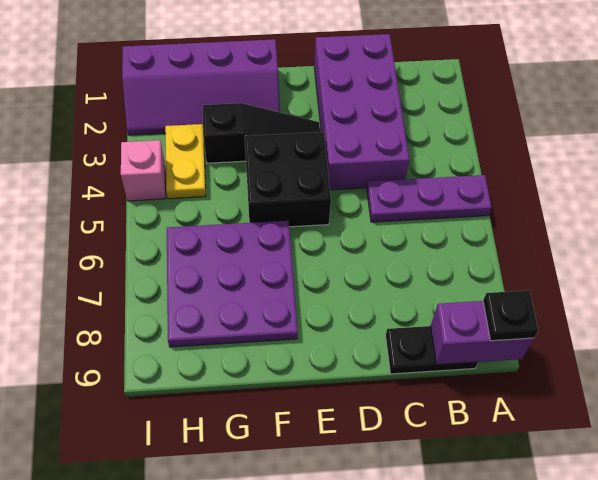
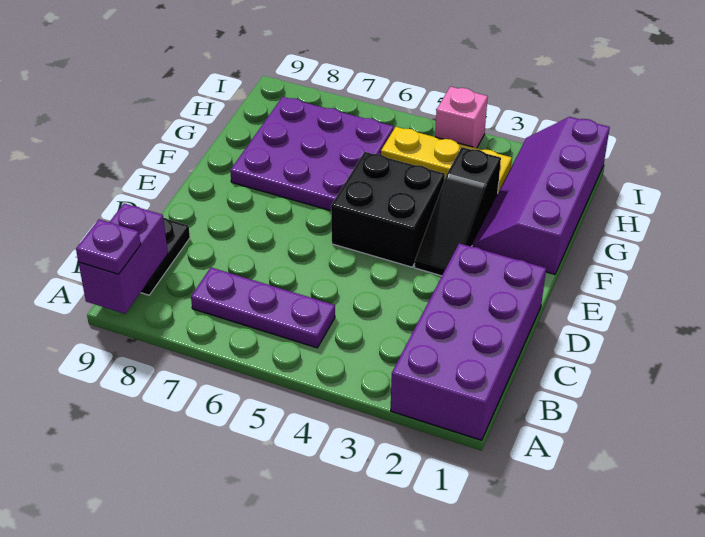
purple 1x3 plate [367,175,492,222] -> purple 1x3 plate turned to [191,268,335,348]
black 1x1 plate [483,290,538,341] -> purple 1x1 plate [76,219,141,274]
purple 2x4 brick [314,34,409,190] -> purple 2x4 brick turned to [391,243,546,440]
yellow 1x2 plate [165,124,206,199] -> yellow 1x3 plate [381,127,512,192]

